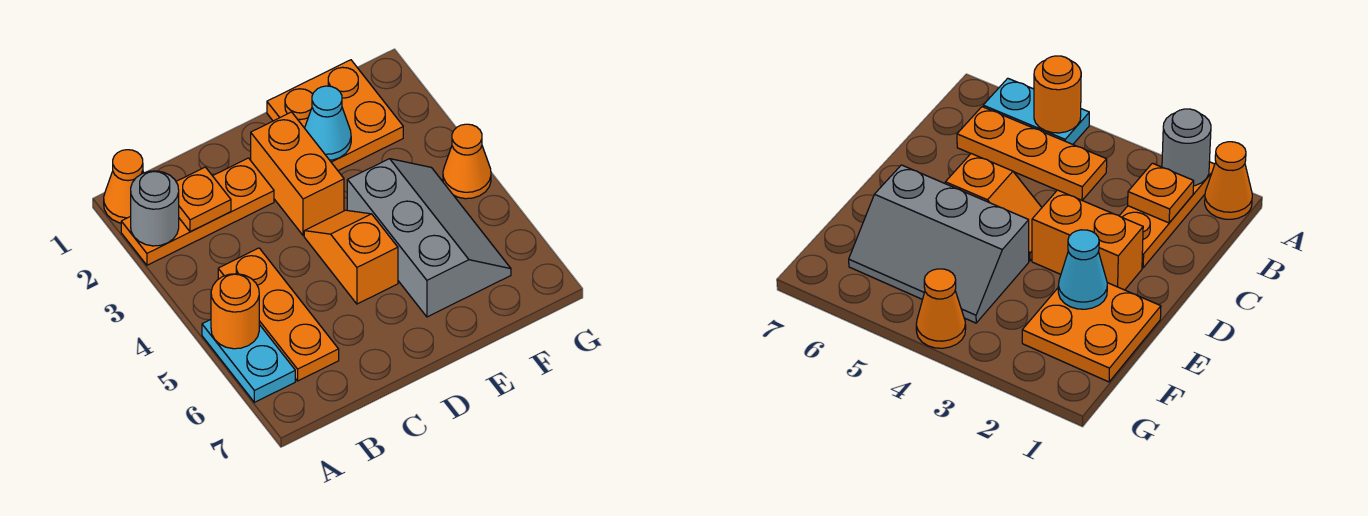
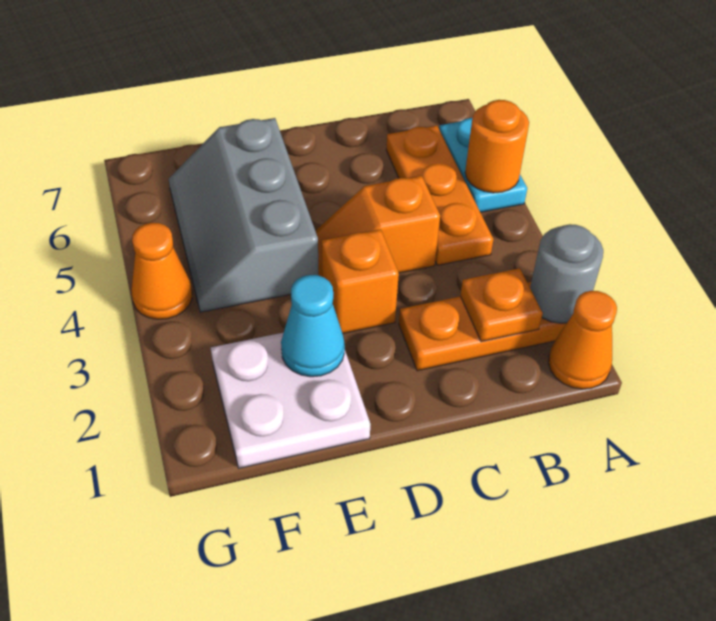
orange 1x2 brick [251,112,344,236] -> orange 1x1 brick [322,229,399,334]
orange 1x2 slope [304,210,398,304] -> orange 1x2 slope turned to [315,176,440,277]
orange 2x2 plate [267,60,403,171] -> white 2x2 plate [211,333,370,468]

